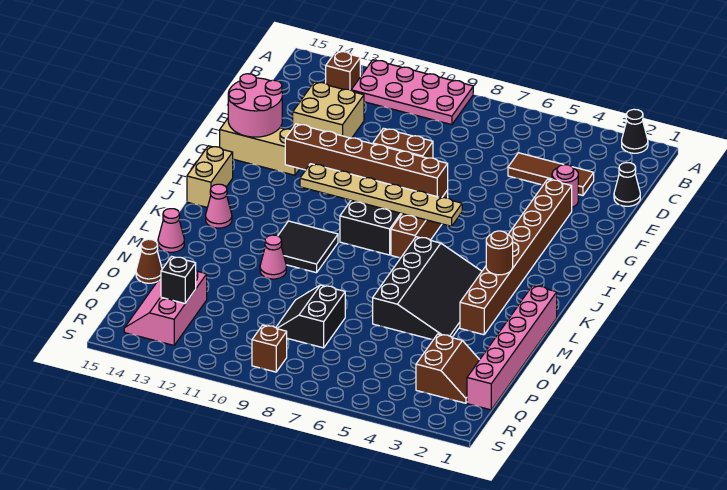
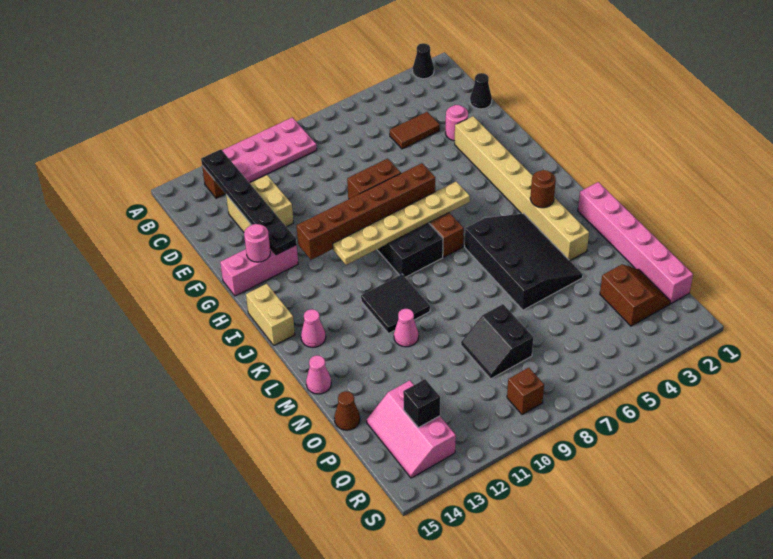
none -> black 1x6 plate [201,149,297,255]
brown 1x3 tile [508,153,594,195] -> brown 1x2 tile [390,112,440,149]
brown 1x8 brick [460,179,572,335] -> tan 1x8 brick [455,116,589,261]
pink 2x2 round brick [228,74,282,137] -> pink 1x1 round brick [244,224,270,262]
tan 1x3 brick [220,119,300,175] -> pink 1x3 brick [220,245,298,296]

